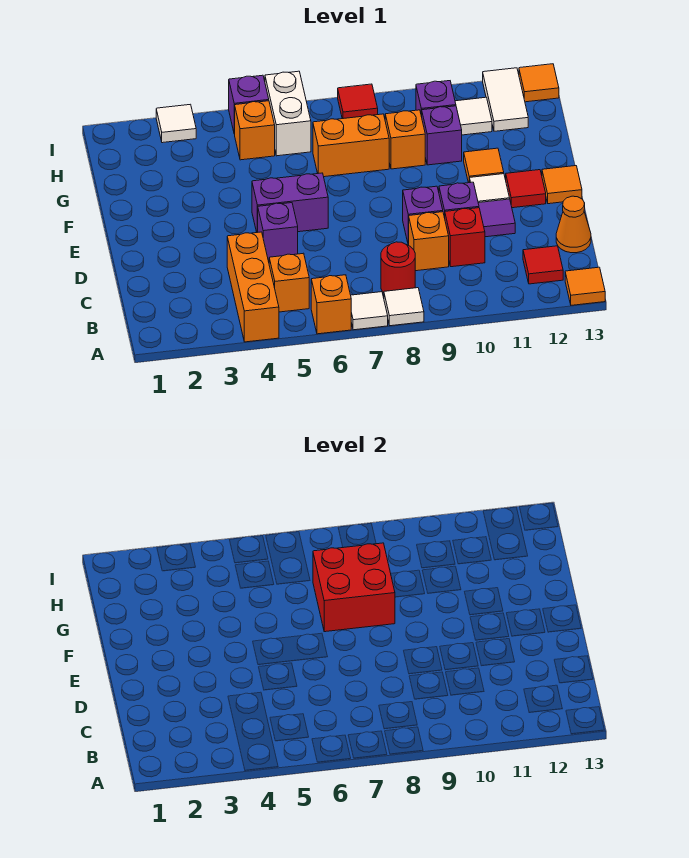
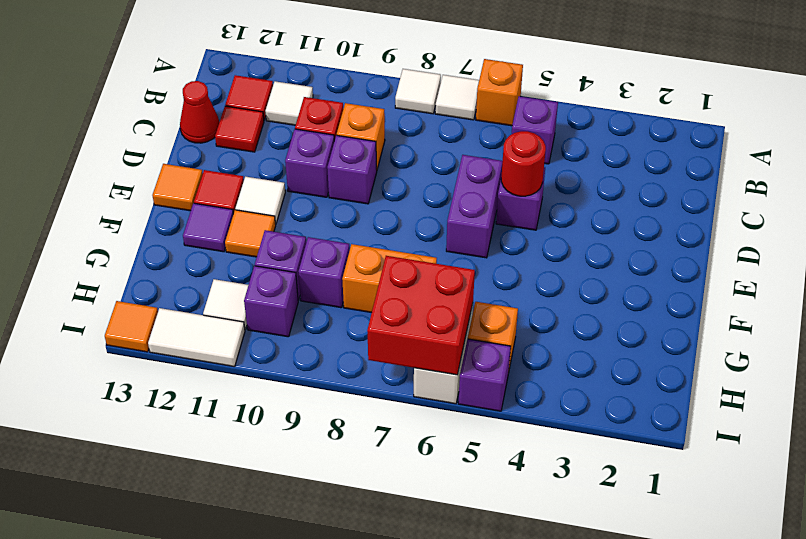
orange 1x3 brick [227,232,279,342] -> none
orange 1x1 tile [565,267,605,305] -> none
orange 1x1 brick [269,253,309,312] -> purple 1x1 brick [512,96,558,164]
red 1x1 round brick [381,242,415,293] -> red 1x1 round brick moved to [501,131,546,196]
orange 1x1 cone [556,196,591,253] -> red 1x1 cone [180,81,219,143]
purple 1x1 tile [478,199,515,237] -> purple 1x1 tile moved to [183,203,233,252]
purple 1x2 brick [252,173,328,232] -> purple 1x2 brick turned to [446,155,503,258]
red 2x2 brick [313,543,395,632] -> red 2x2 brick moved to [367,256,475,375]
orange 1x1 brick [385,110,425,169] -> purple 1x1 brick [298,237,350,308]
white 1x2 tile [483,68,528,131] -> white 1x2 tile turned to [148,308,245,367]
white 1x1 tile [156,104,196,143] -> white 1x1 tile moved to [265,81,313,125]
red 1x1 tile [338,84,378,119] -> red 1x1 tile moved to [215,106,264,152]

